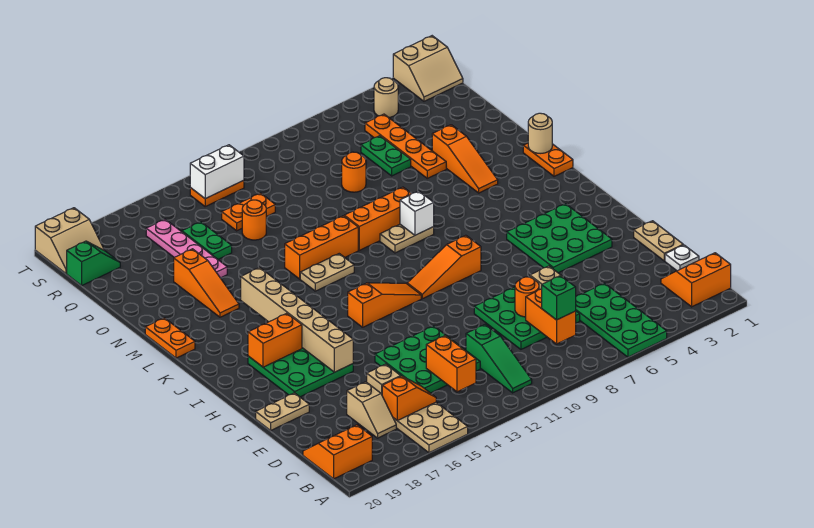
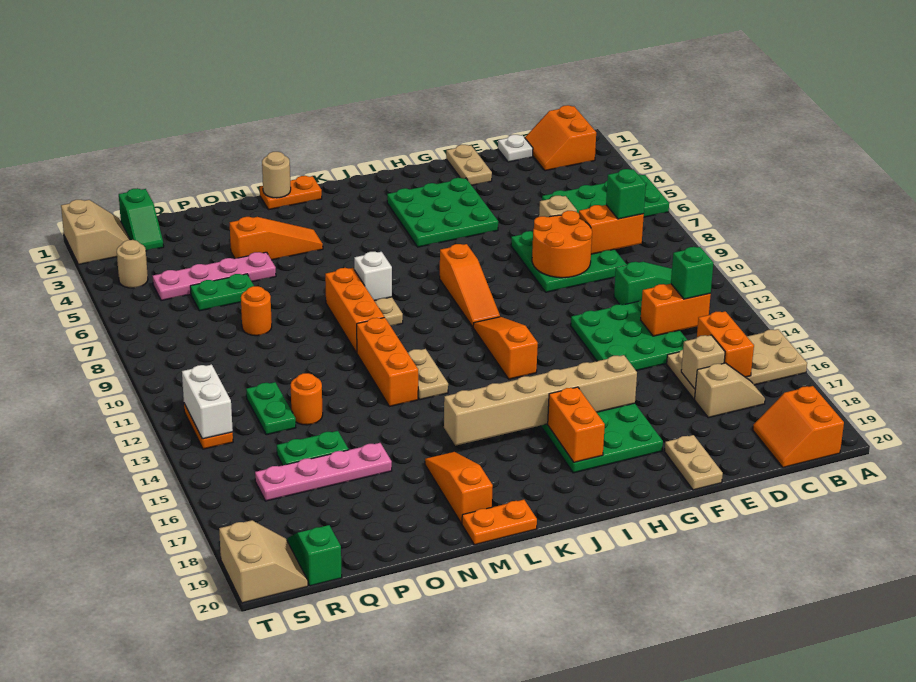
none -> green 1x1 brick [671,247,713,299]
orange 1x2 slope [382,376,436,420] -> orange 1x2 brick [697,311,754,377]
tan 1x2 plate [634,221,683,261] -> tan 1x2 plate turned to [446,145,492,185]
orange 1x1 round brick [515,277,539,317] -> orange 2x2 round brick [532,211,592,278]
orange 1x3 slope [174,249,239,317] -> orange 1x3 slope turned to [425,452,493,524]
orange 1x4 plate [365,114,446,178] -> pink 1x4 plate [152,252,276,301]
orange 1x2 plate [222,193,275,231] -> green 1x2 plate [246,382,296,435]
none -> green 1x2 slope [119,188,164,251]

